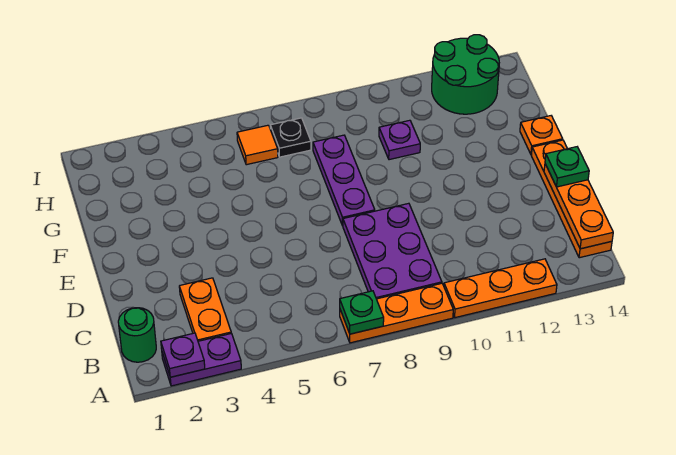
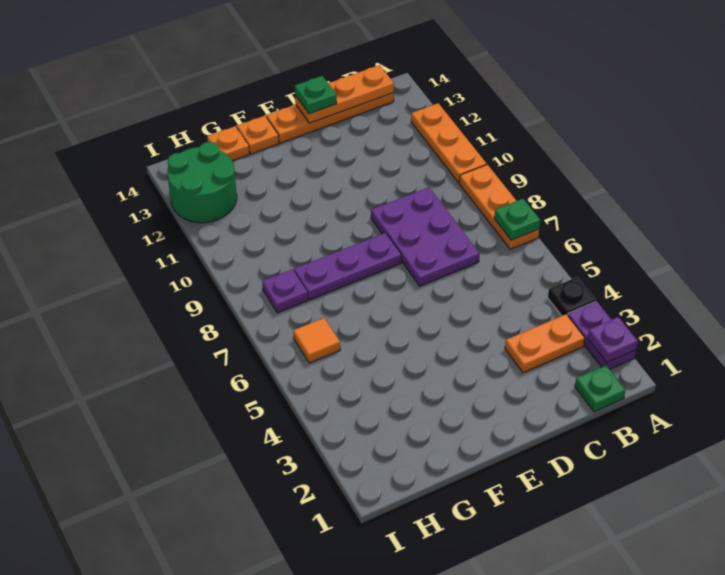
green 1x1 round brick [118,308,156,362] -> green 1x1 plate [575,365,626,412]
purple 2x3 plate [343,203,442,299] -> purple 2x3 plate turned to [371,187,480,286]
purple 1x1 plate [379,120,420,160] -> purple 1x1 plate moved to [262,269,308,313]
none -> orange 1x1 plate [207,126,249,161]
black 1x1 plate [270,118,311,157] -> black 1x1 plate moved to [548,277,596,316]

